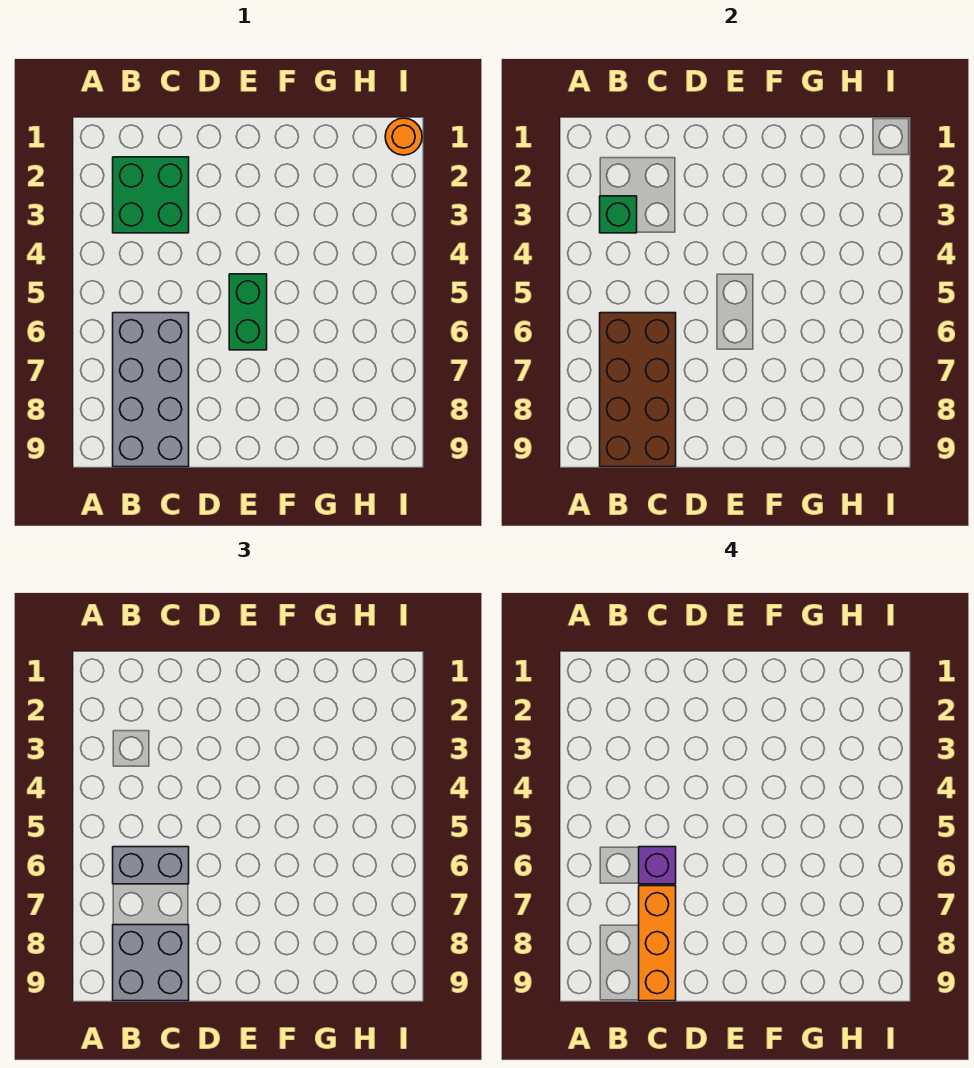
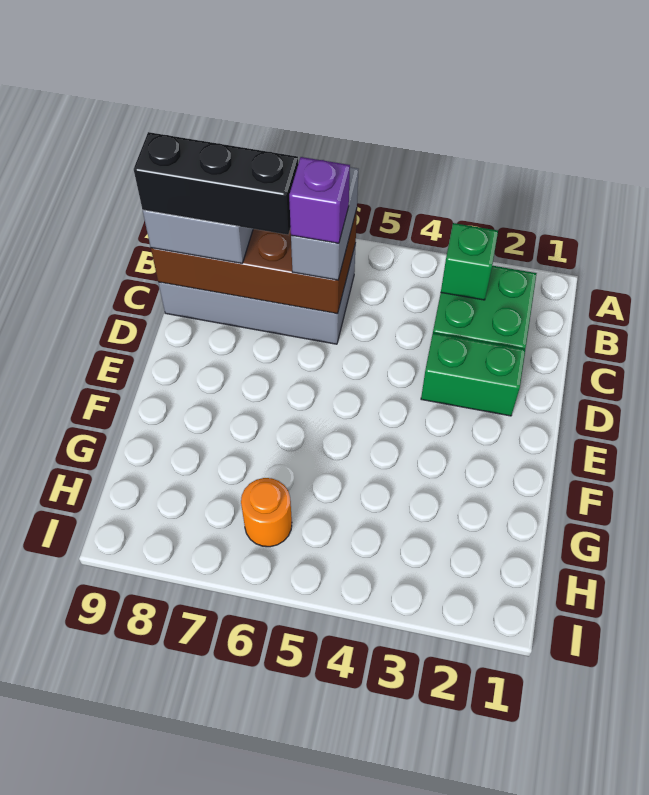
orange 1x3 brick [639,886,676,1001] -> black 1x3 brick [134,132,298,235]
green 1x2 brick [229,274,267,350] -> green 1x2 brick moved to [421,333,525,416]
orange 1x1 round brick [385,118,422,155] -> orange 1x1 round brick moved to [241,478,292,547]

